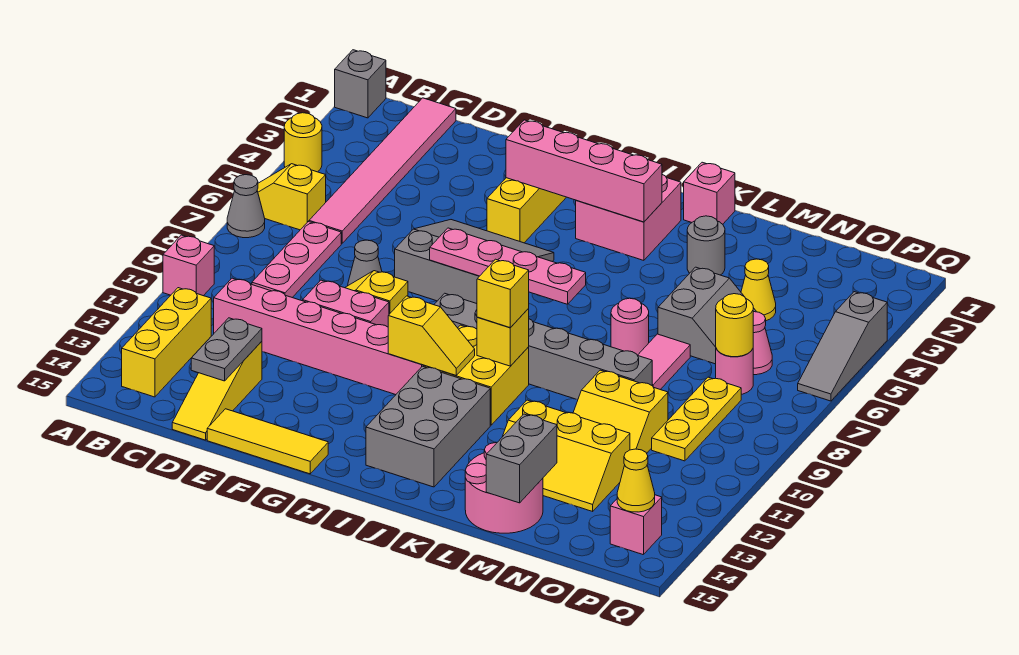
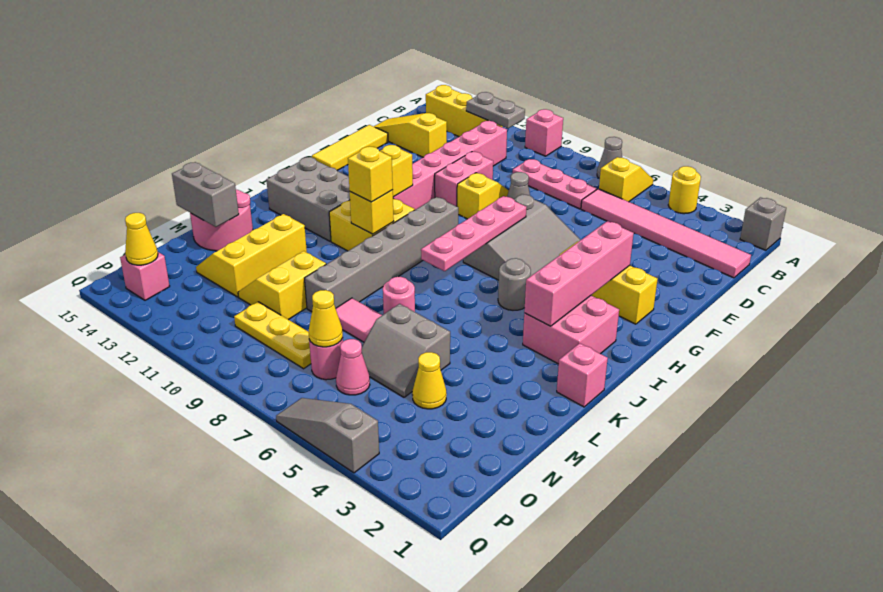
grey 1x2 plate [191,318,262,381] -> grey 1x2 plate moved to [466,92,525,128]
grey 1x1 round brick [687,216,725,275] -> grey 1x1 round brick moved to [498,258,531,310]
yellow 1x1 round brick [716,294,753,357] -> yellow 1x1 cone [309,290,343,347]

